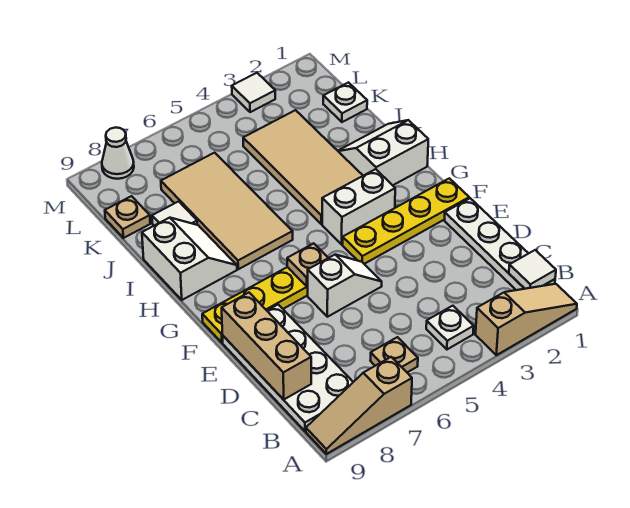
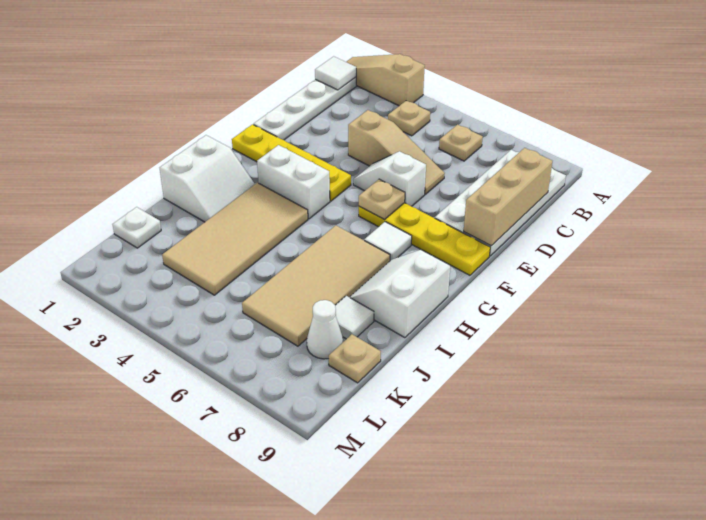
tan 1x3 slope [306,357,412,454] -> tan 1x3 slope moved to [348,110,445,194]
white 1x1 plate [426,306,474,349] -> tan 1x1 plate [388,101,430,136]
white 2x2 slope [338,120,428,185] -> white 2x2 slope turned to [160,135,255,222]
white 1x1 tile [232,73,275,112] -> white 1x1 tile moved to [364,222,412,261]
white 1x1 cone [102,128,134,179] -> white 1x1 cone moved to [307,300,343,359]

